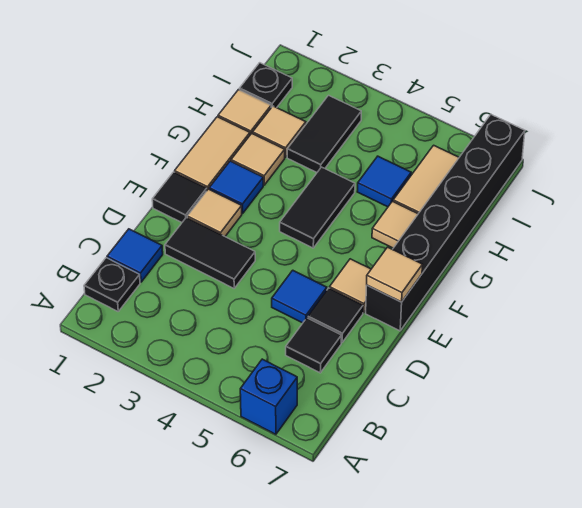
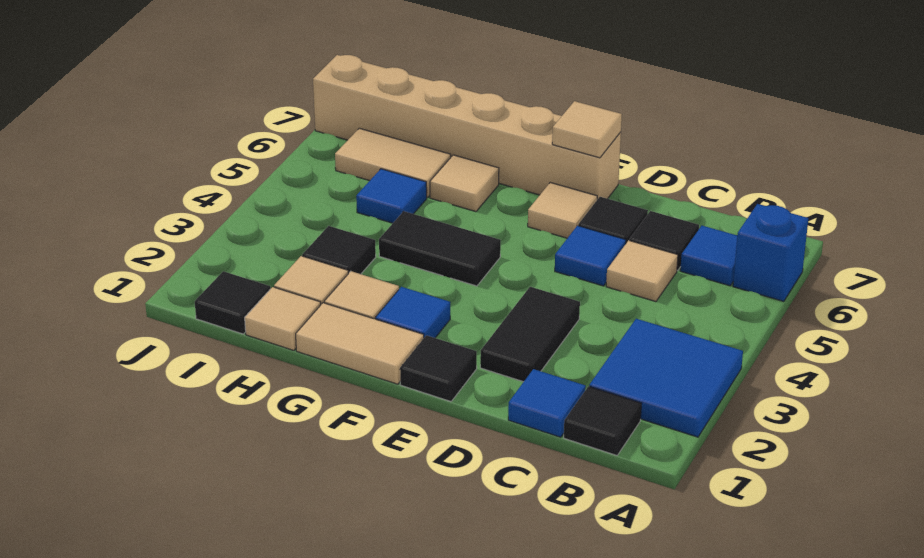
none -> blue 2x2 tile [589,319,743,437]
black 1x1 plate [84,258,140,311] -> black 1x1 tile [564,386,641,455]
none -> blue 1x1 tile [680,226,737,286]
tan 1x1 tile [187,189,242,236] -> tan 1x1 tile moved to [606,240,678,302]
black 1x6 brick [366,115,525,331] -> tan 1x6 brick [313,55,621,199]
black 1x2 tile [287,95,361,172] -> black 1x1 tile [302,226,376,274]
black 1x1 plate [240,63,292,108] -> black 1x1 tile [195,271,270,334]

